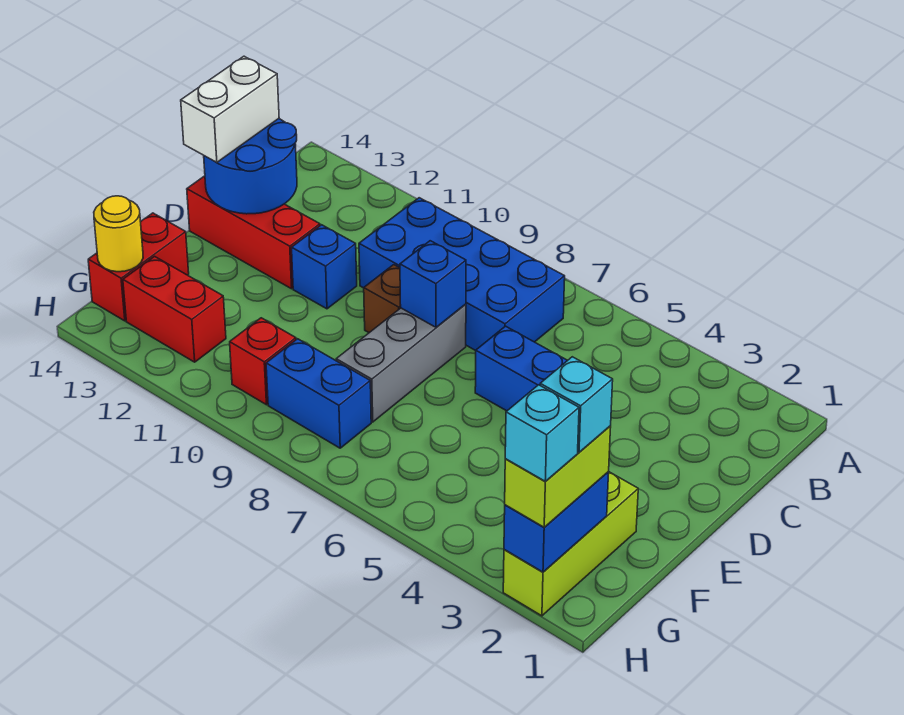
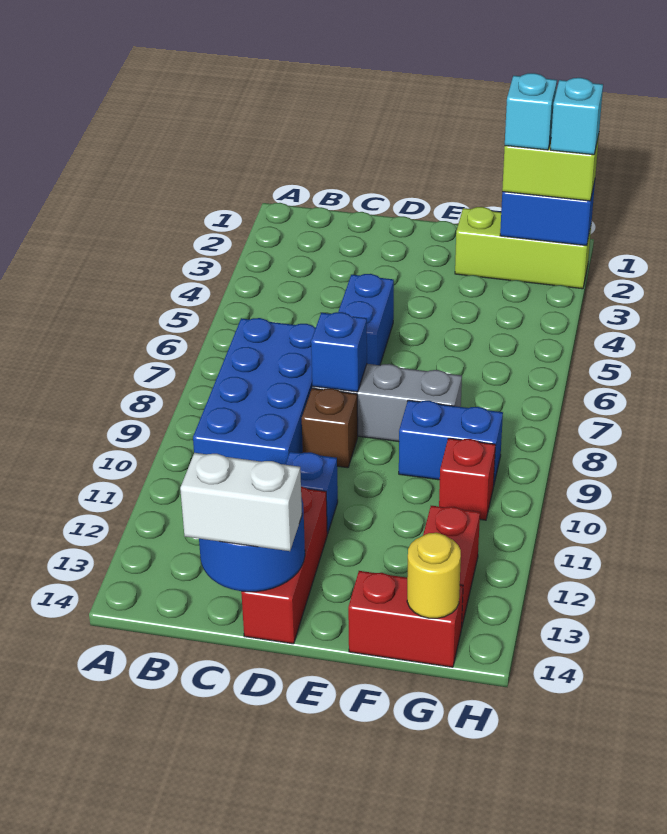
blue 1x2 brick [266,339,371,448] -> blue 1x2 brick turned to [399,400,503,487]

